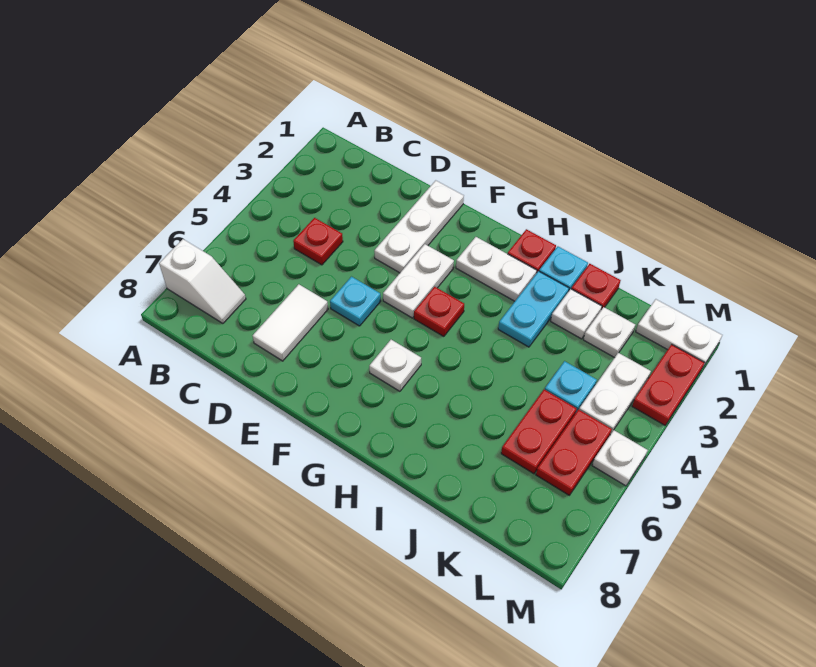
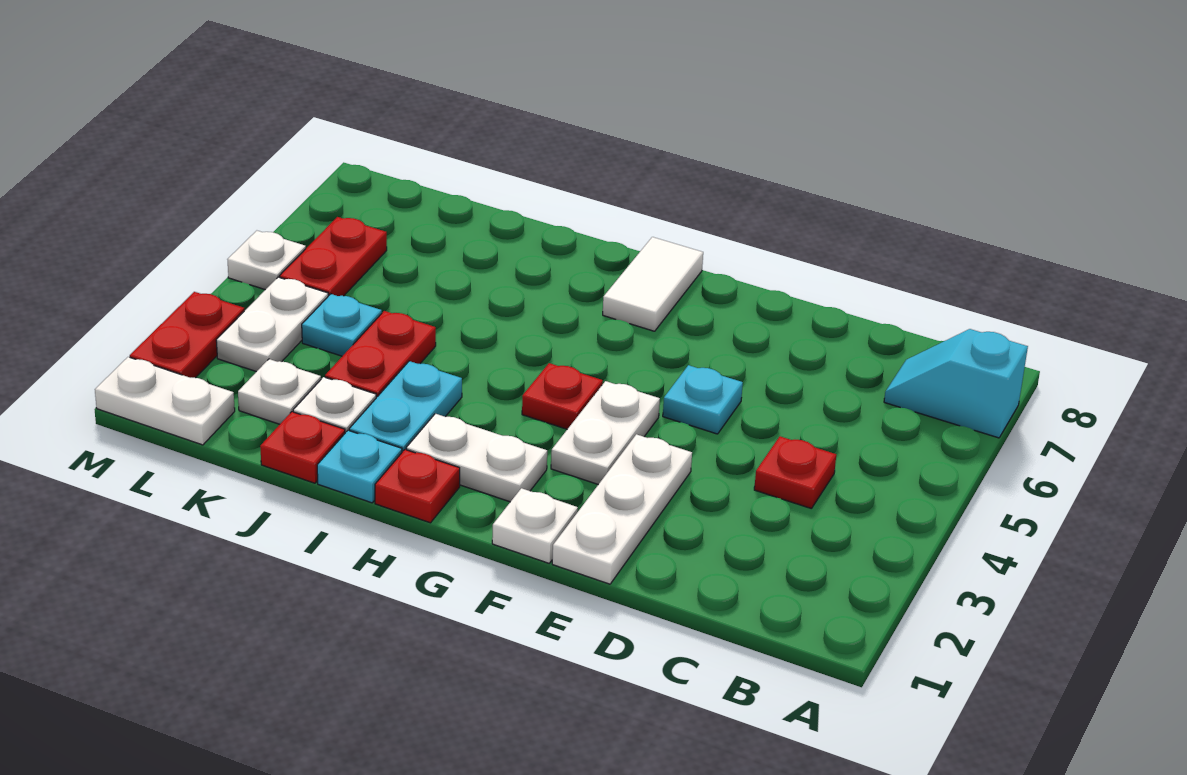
white 1x2 slope [159,239,246,323] -> cyan 1x2 slope [884,329,1028,438]
white 1x2 tile [253,284,328,361] -> white 1x2 tile moved to [603,237,703,331]
white 1x1 plate [369,340,421,391] -> white 1x1 plate moved to [492,488,578,563]
red 1x2 plate [501,389,577,474] -> red 1x2 plate moved to [325,311,436,398]

